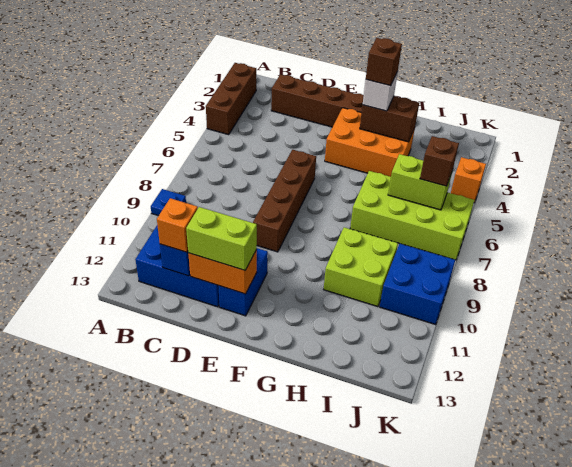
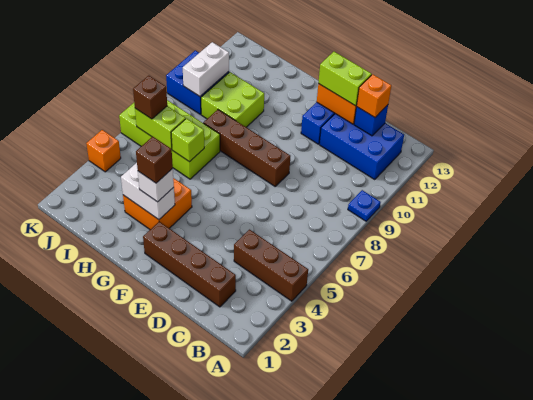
brown 1x3 brick [206,63,256,135] -> brown 1x3 brick turned to [234,230,308,301]
brown 1x4 brick [253,150,316,252] -> brown 1x4 brick turned to [204,110,290,186]
orange 2x3 brick [325,108,415,177] -> orange 2x2 brick [123,178,192,230]
brown 1x2 brick [360,96,419,142] -> white 1x2 brick [121,163,175,220]
none -> lime 1x1 brick [171,119,204,162]
none -> white 1x2 brick [183,42,229,96]

